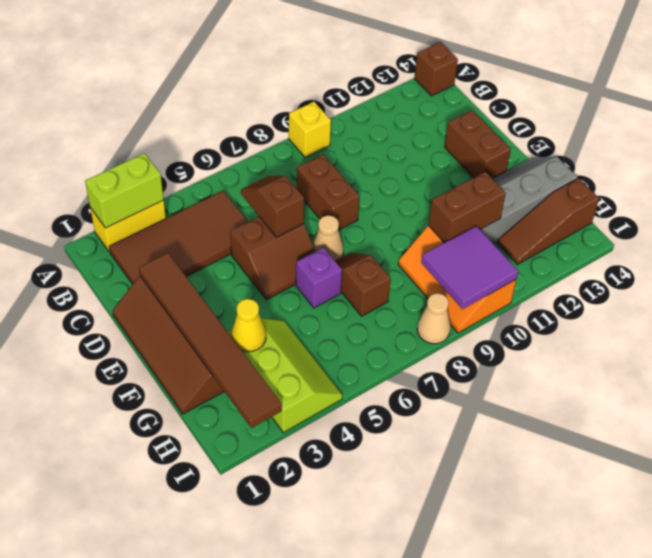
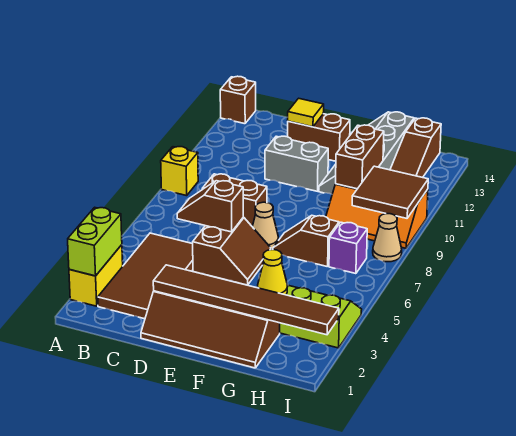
none -> grey 1x2 brick [265,136,328,191]
none -> yellow 1x1 tile [288,98,324,127]
purple 1x1 brick [296,248,342,308] -> purple 1x1 brick moved to [329,222,367,274]
purple 2x2 tile [421,226,518,309] -> brown 2x2 tile [352,166,428,218]

